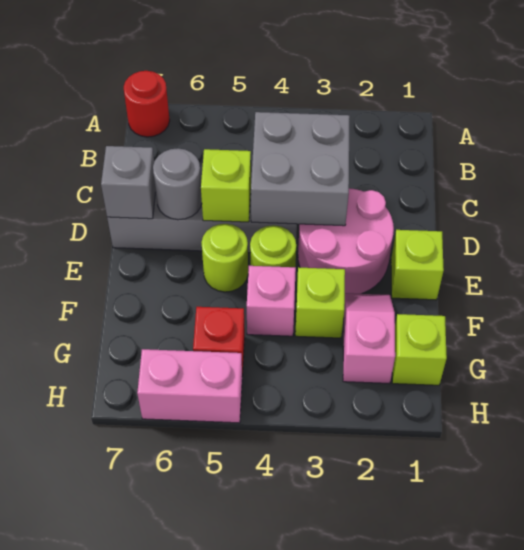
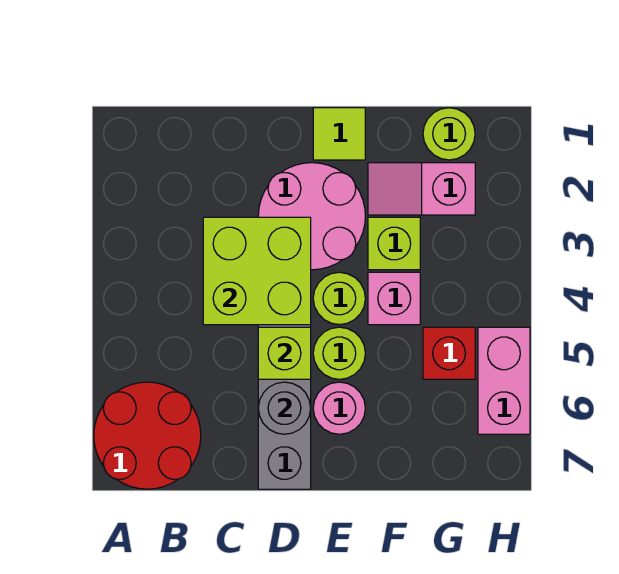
red 1x1 round brick [124,71,170,137] -> red 2x2 round brick [94,382,201,489]
grey 2x2 brick [251,112,350,226] -> lime 2x2 brick [203,217,311,325]
grey 1x1 brick [101,146,156,219] -> none
lime 1x1 brick [391,230,444,300] -> lime 1x1 tile [313,108,365,160]
none -> pink 1x1 round brick [313,382,365,434]
lime 1x1 brick [392,314,447,385] -> lime 1x1 round brick [423,108,475,160]

